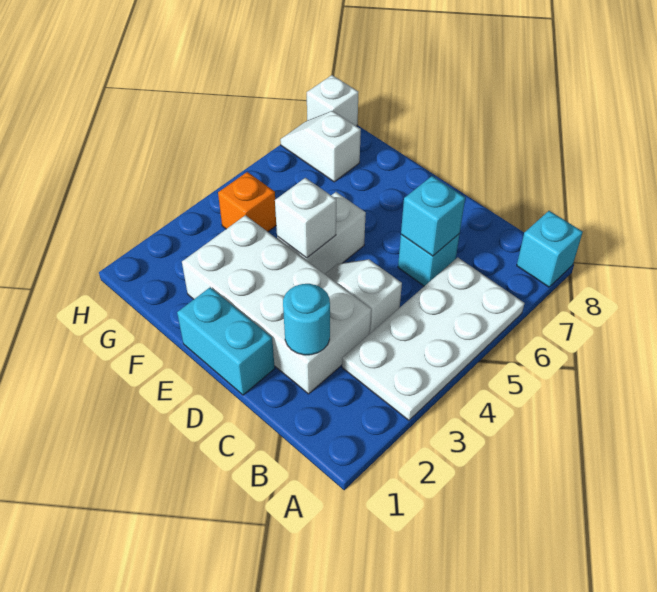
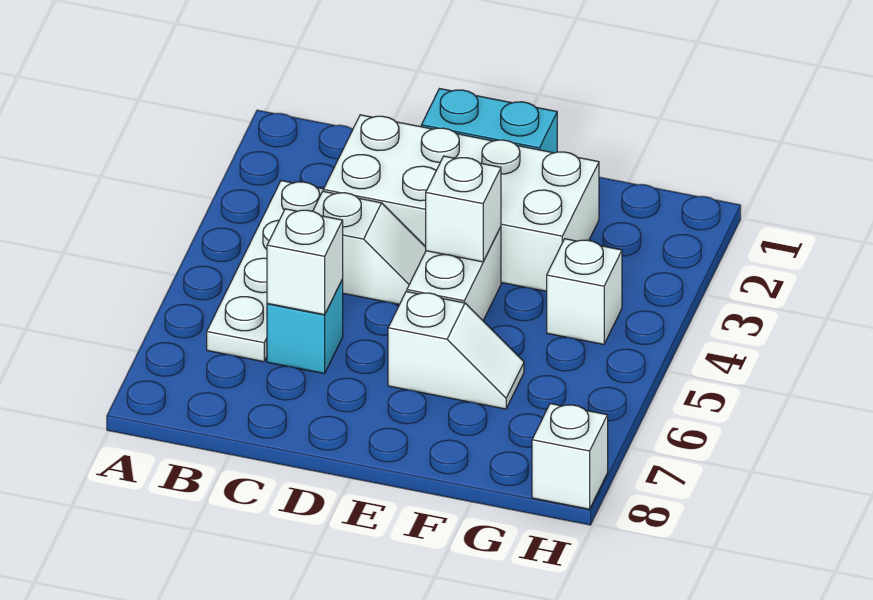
white 2x4 plate [342,257,525,420] -> white 1x4 plate [207,181,323,362]
cyan 1x1 brick [517,211,583,287] -> none
cyan 1x1 round brick [283,284,330,355] -> none
cyan 1x1 brick [401,176,465,256] -> white 1x1 brick [267,209,343,315]
orange 1x1 brick [218,172,276,232] -> white 1x1 brick [547,239,622,344]
white 1x2 slope [280,111,361,182] -> white 1x2 slope moved to [388,291,524,409]

